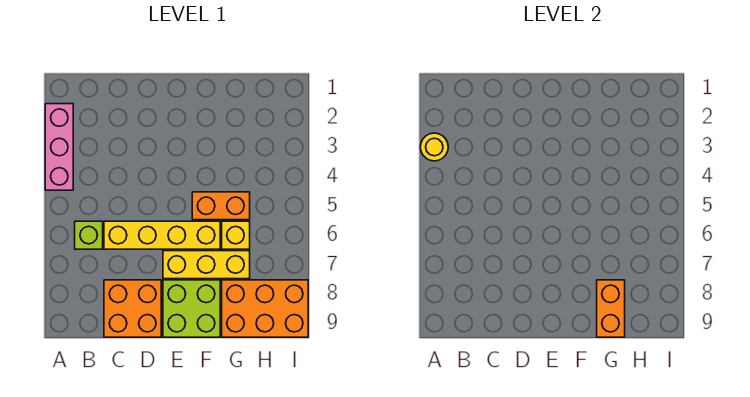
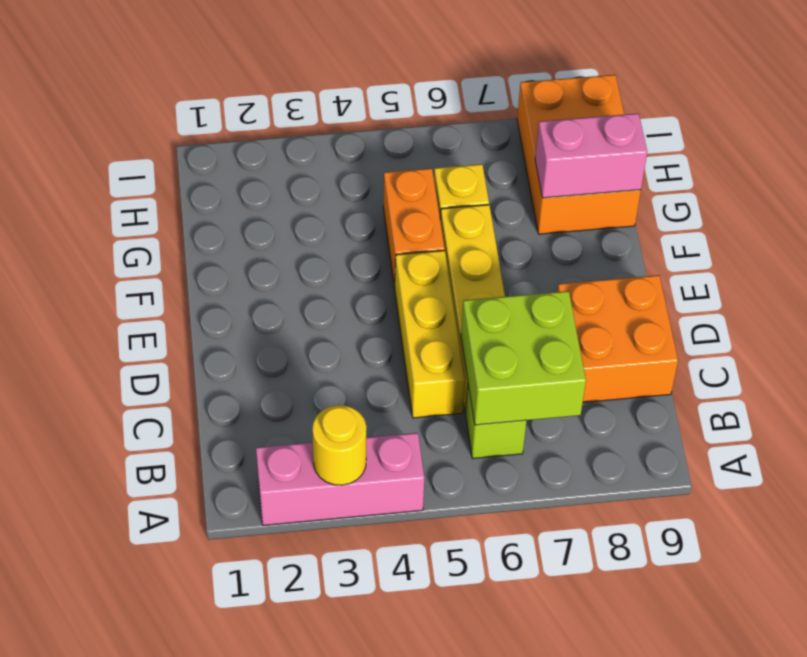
yellow 1x3 brick [163,251,250,279] -> yellow 1x3 brick moved to [395,251,465,418]
lime 2x2 brick [163,280,220,337] -> lime 2x2 brick moved to [461,291,586,425]
orange 1x2 brick [597,280,625,337] -> pink 1x2 brick [535,113,647,198]

